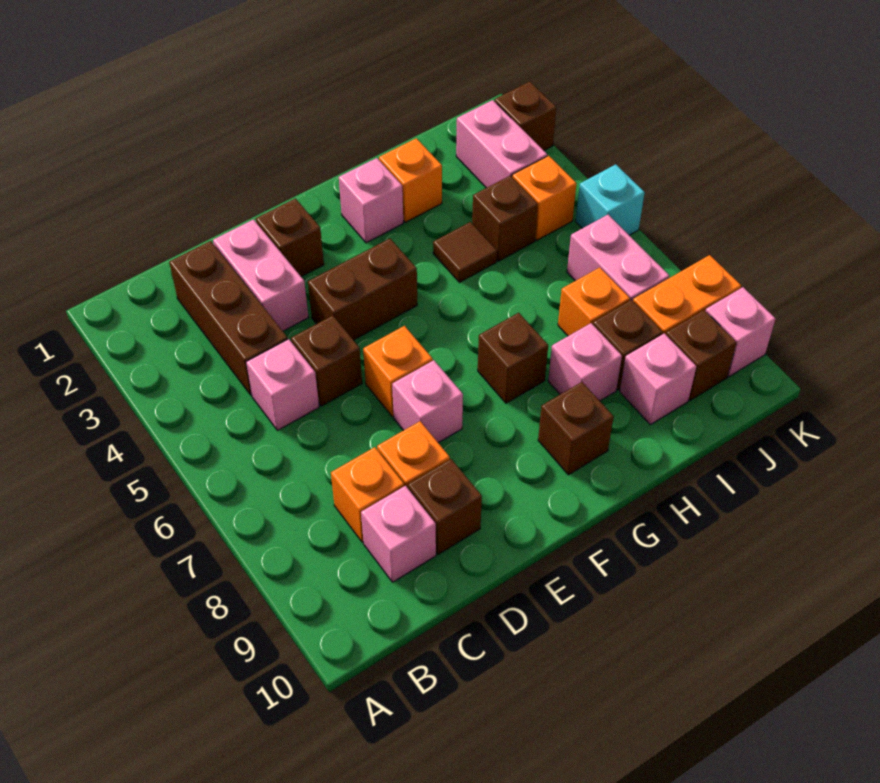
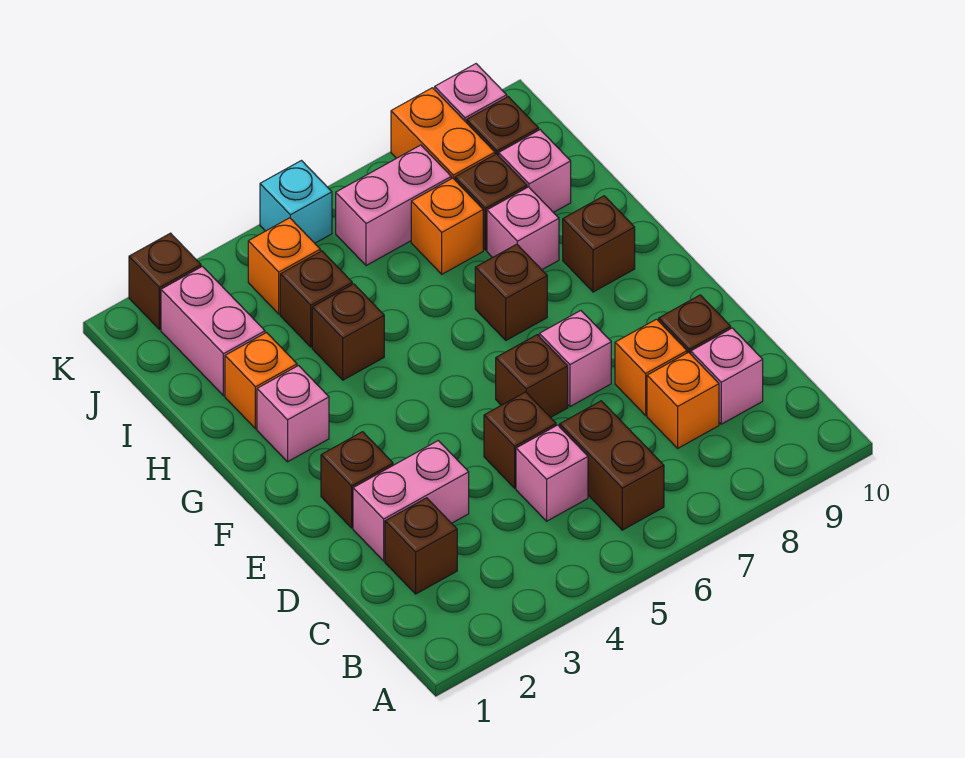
brown 1x3 brick [169,241,288,395] -> brown 1x1 brick [385,498,457,594]
brown 1x2 brick [308,239,417,340] -> brown 1x2 brick moved to [560,401,664,530]
orange 1x1 brick [363,326,433,417] -> brown 1x1 brick [496,335,568,418]
brown 1x1 tile [433,222,497,282] -> brown 1x1 brick [312,284,384,380]
pink 1x2 brick [456,100,547,188] -> pink 1x2 brick turned to [161,266,265,396]

